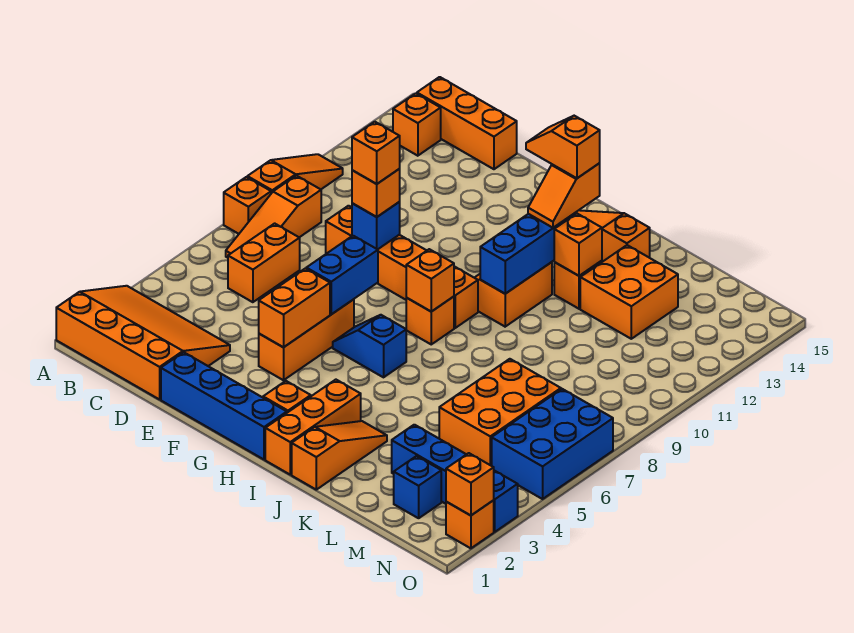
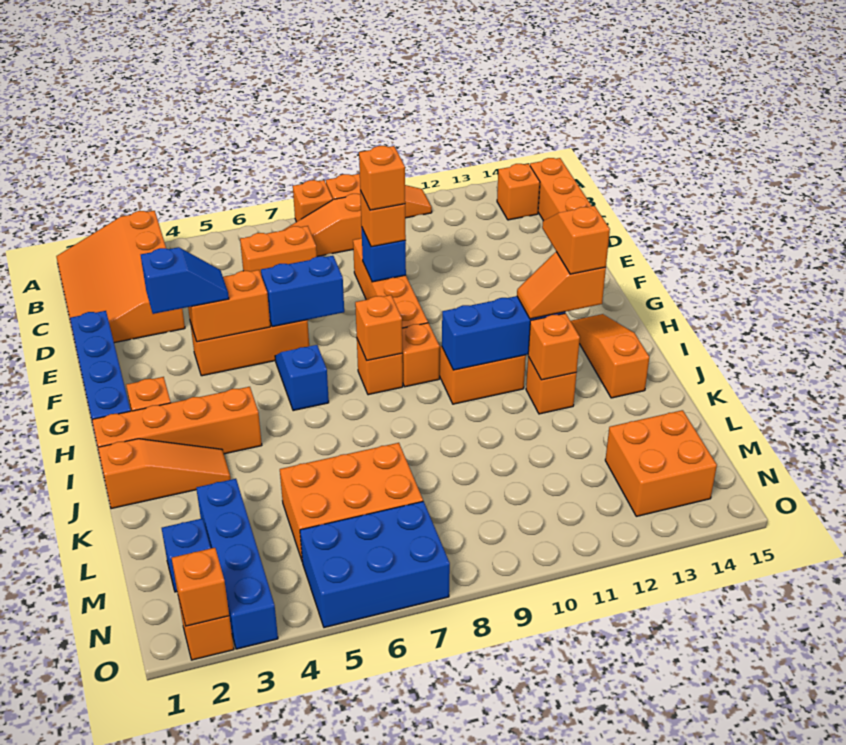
orange 3x4 slope [56,286,230,399] -> orange 3x4 slope turned to [56,211,185,343]
none -> blue 1x2 slope [141,247,229,314]
orange 1x3 brick [265,380,361,474] -> orange 1x4 brick [92,387,262,456]
orange 2x2 brick [580,245,678,339] -> orange 2x2 brick moved to [605,410,717,516]

